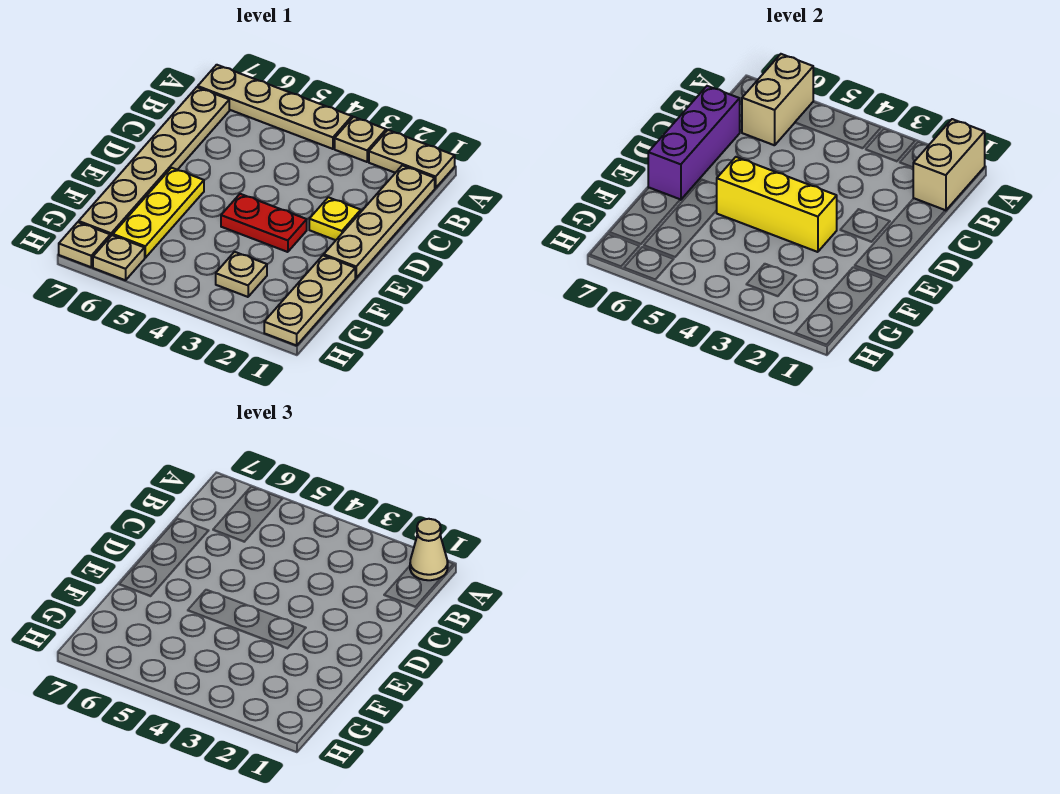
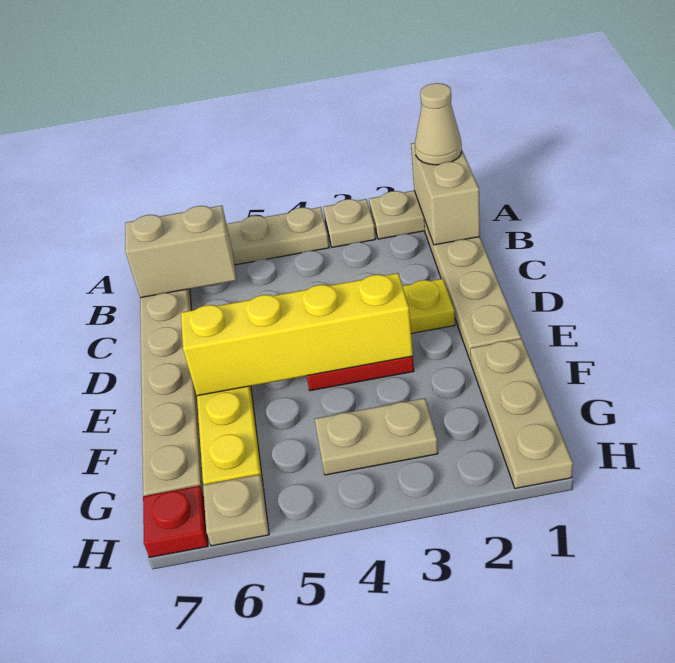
tan 1x2 brick [742,54,813,145] -> tan 1x2 brick turned to [125,205,236,298]
purple 1x3 brick [648,86,740,200] -> none
yellow 1x3 brick [716,157,837,252] -> yellow 1x4 brick [181,273,413,396]
tan 1x1 plate [216,252,267,297] -> tan 1x2 plate [315,398,438,475]
tan 1x1 plate [59,222,110,267] -> red 1x1 plate [143,486,208,557]

